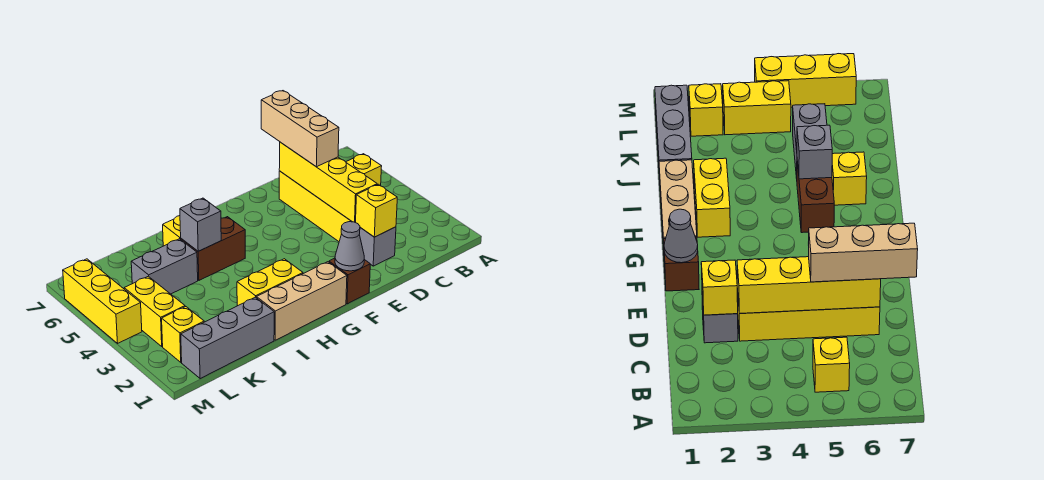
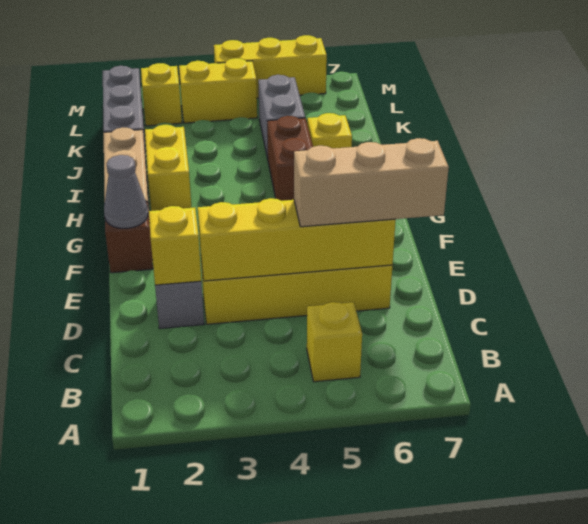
grey 1x1 brick [180,198,221,251] -> none

